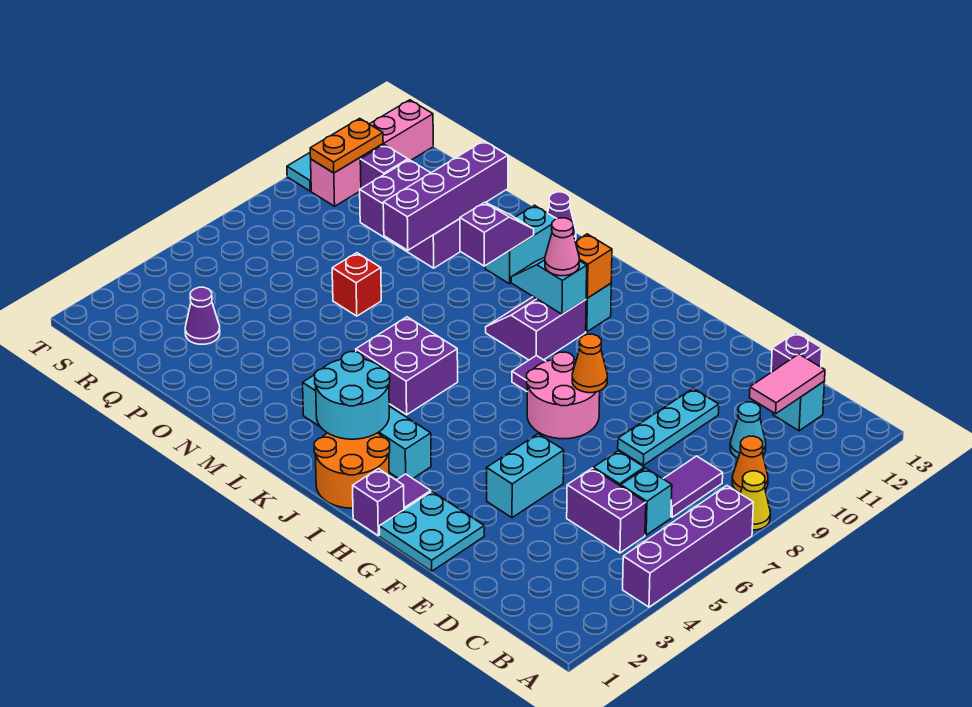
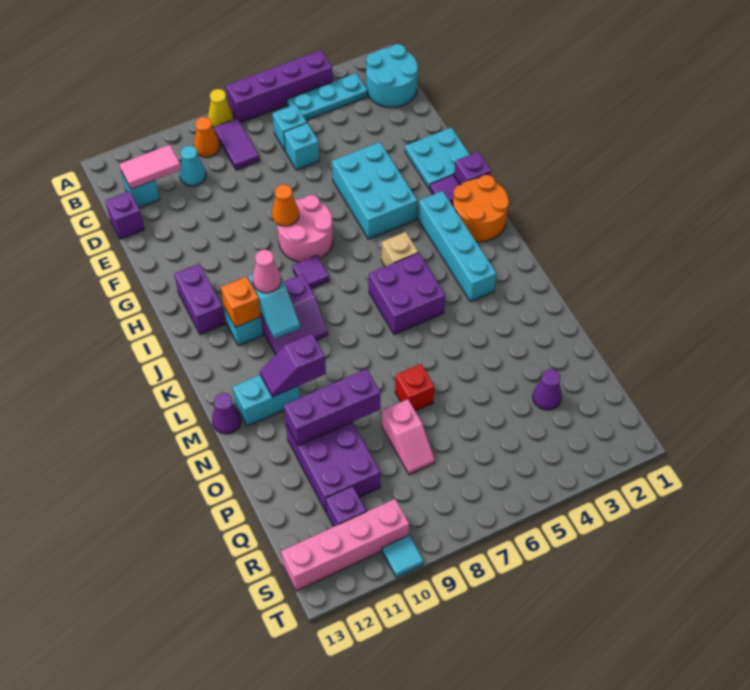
purple 1x2 brick [567,468,646,553] -> purple 1x2 brick moved to [174,264,225,335]
purple 1x2 tile [663,456,723,517] -> purple 1x2 tile turned to [214,118,259,170]
cyan 1x3 plate [618,388,719,465] -> cyan 1x3 plate moved to [287,73,368,120]
cyan 1x2 brick [487,434,564,518] -> cyan 2x3 brick [332,142,417,239]
cyan 2x2 round brick [315,352,390,439] -> cyan 2x2 round brick moved to [366,44,418,107]
none -> tan 1x1 brick [381,232,418,267]
purple 1x4 brick [383,141,508,250] -> purple 1x3 brick [284,369,380,446]
none -> pink 1x2 slope [382,399,435,475]
orange 1x2 plate [310,118,383,173] -> none

